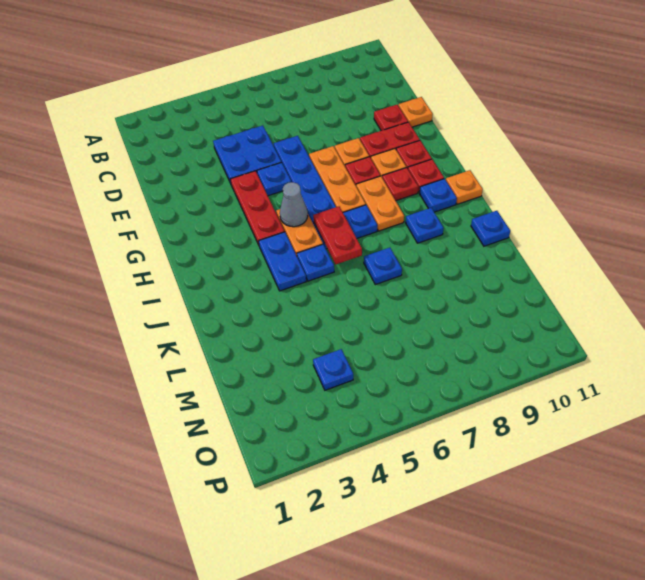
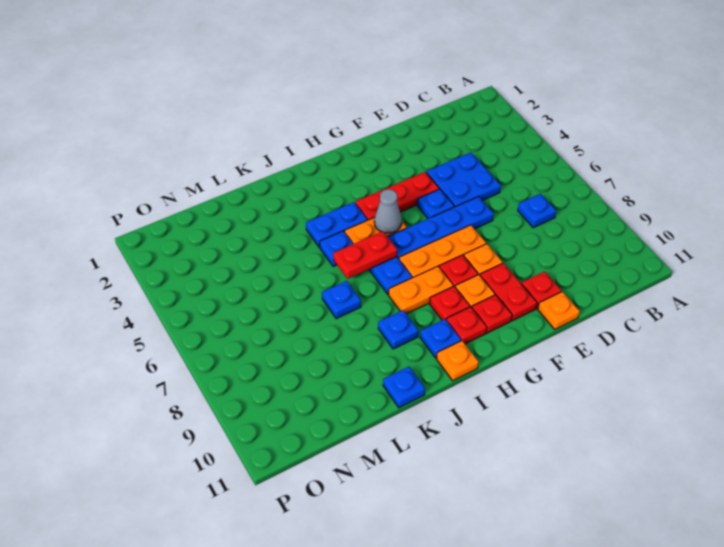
blue 1x1 plate [313,349,353,390] -> blue 1x1 plate moved to [518,194,556,228]

